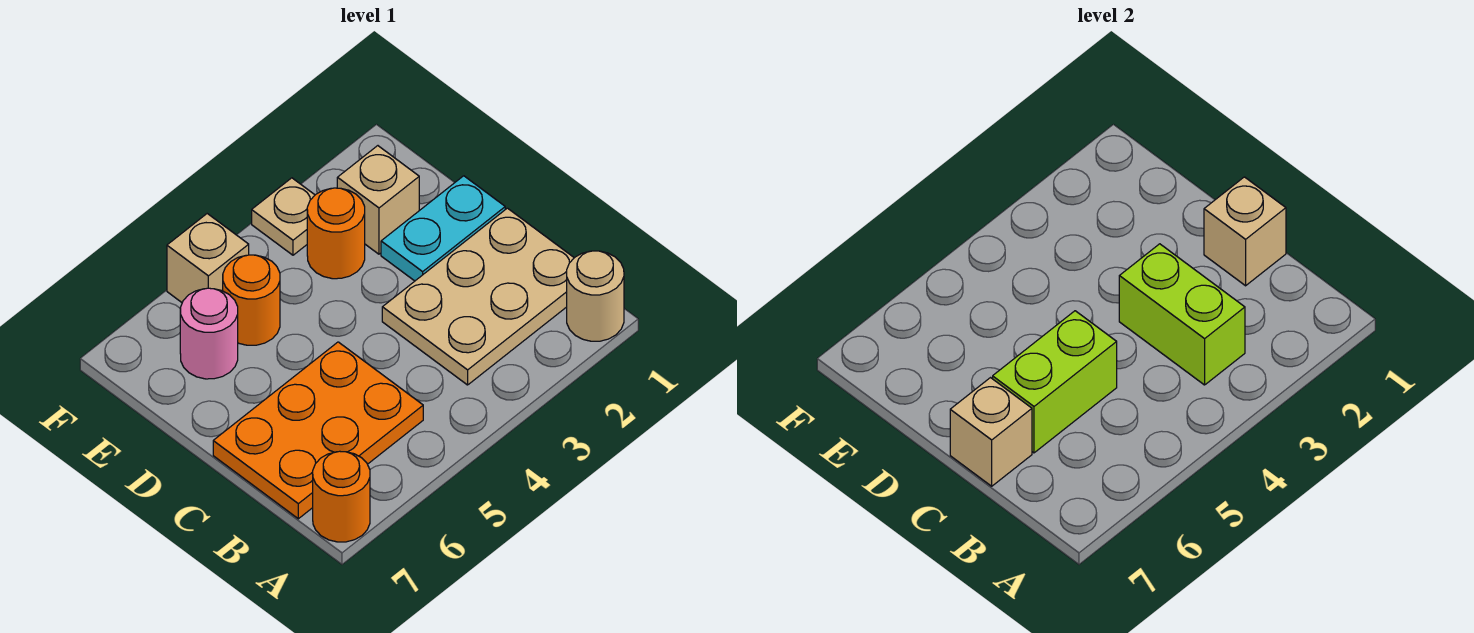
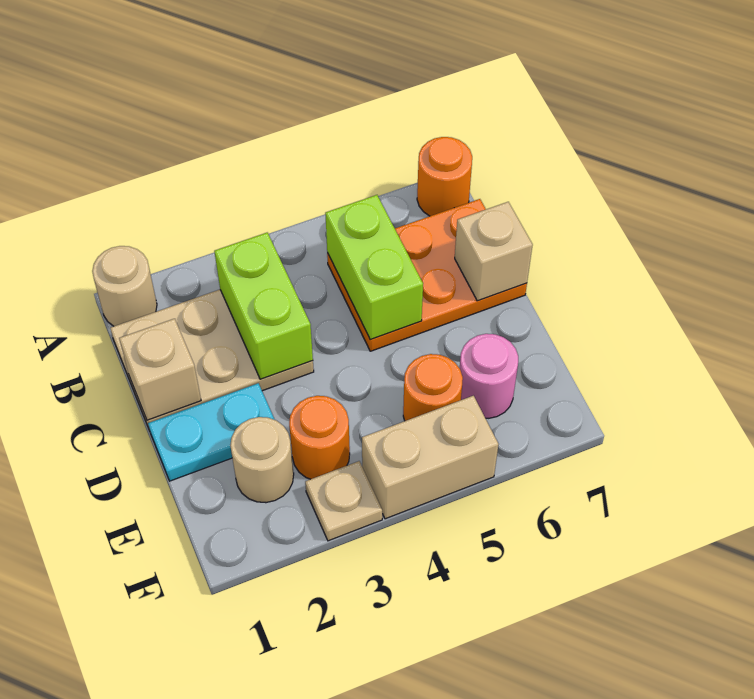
lime 1x2 brick [993,311,1117,453] -> lime 1x2 brick turned to [325,195,423,340]
tan 1x1 brick [337,146,419,254] -> tan 1x1 round brick [230,417,294,503]
tan 1x1 brick [167,214,249,302] -> tan 1x2 brick [362,396,499,519]

